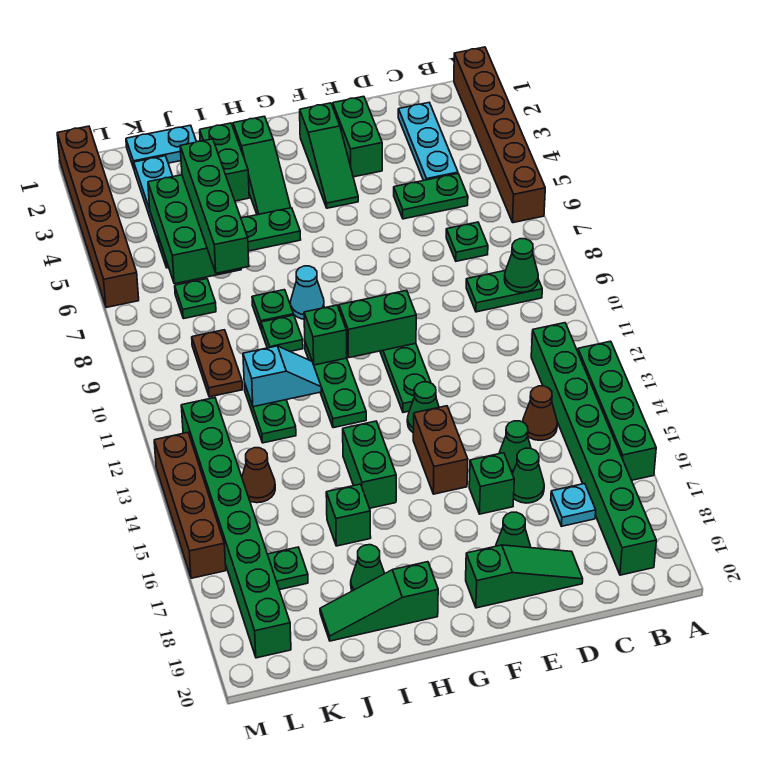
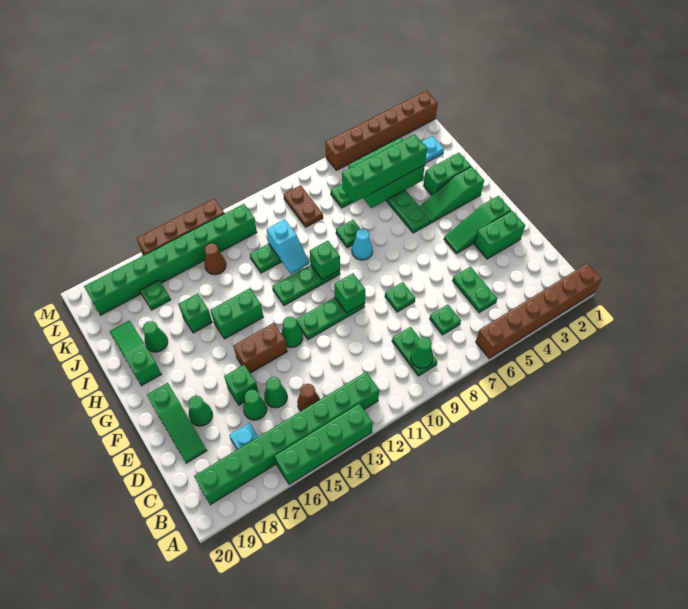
cyan 1x3 plate [398,103,458,180] -> none
green 1x2 brick [339,290,416,358] -> green 1x1 brick [335,273,365,313]
green 1x1 plate [261,315,303,352] -> green 1x1 plate moved to [385,282,415,312]
cyan 1x2 plate [126,125,196,168] -> none
brown 1x2 plate [192,330,243,397] -> brown 1x2 plate turned to [284,185,323,227]

